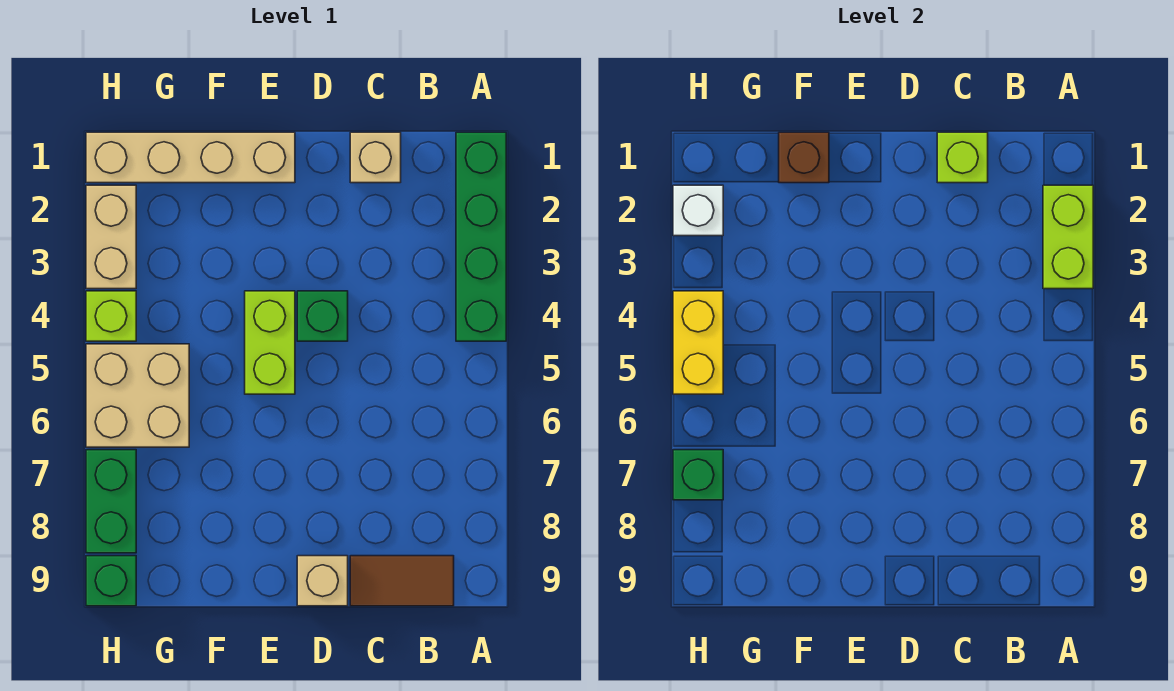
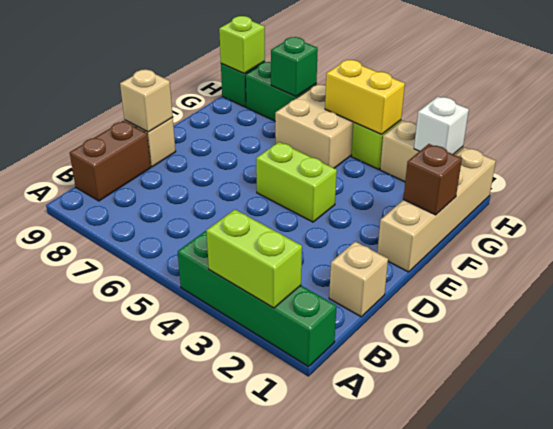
brown 1x2 tile [350,556,454,606] -> brown 1x2 brick [70,121,151,201]
lime 1x1 brick [937,132,988,183] -> lime 1x1 brick moved to [219,16,265,73]
green 1x1 brick [297,291,348,341] -> none
none -> tan 1x1 brick [120,69,173,132]

